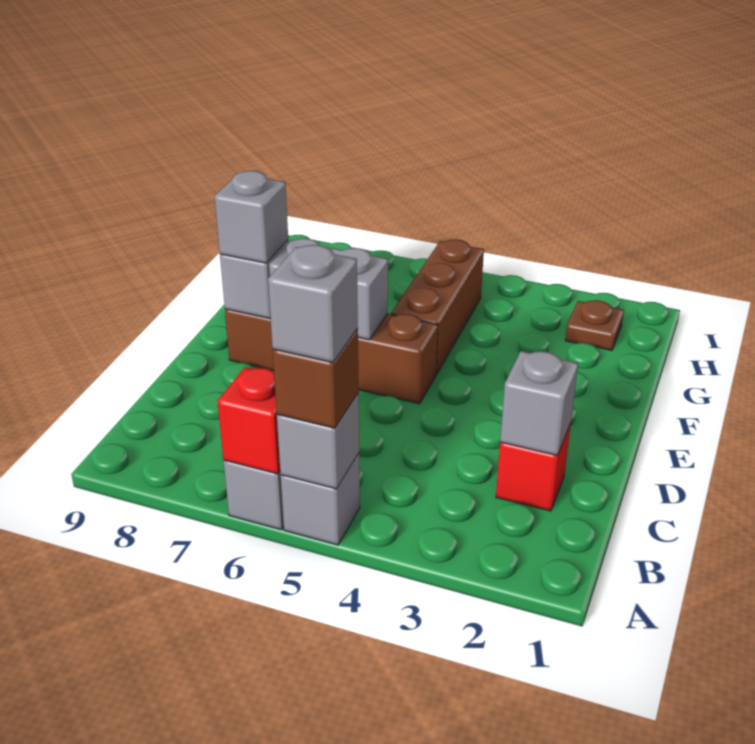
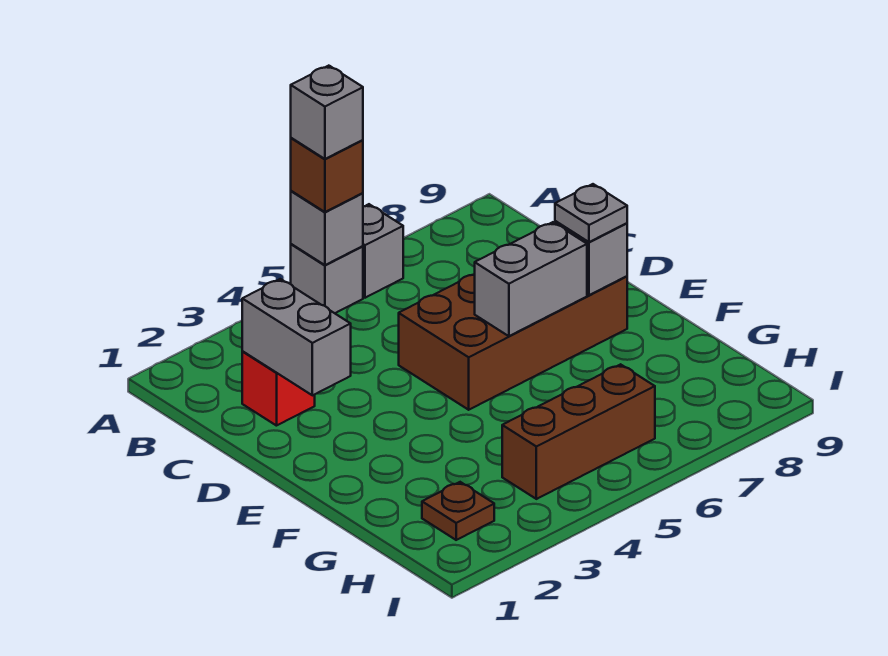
red 1x1 brick [218,367,280,474] -> none
grey 1x1 brick [500,351,578,456] -> grey 1x2 brick [242,279,351,395]
brown 1x4 brick [225,309,438,404] -> brown 2x4 brick [399,274,627,410]
grey 1x1 brick [215,171,288,263] -> grey 1x1 plate [555,184,627,242]
brown 1x3 brick [391,239,484,374] -> brown 1x3 brick turned to [502,364,655,499]

